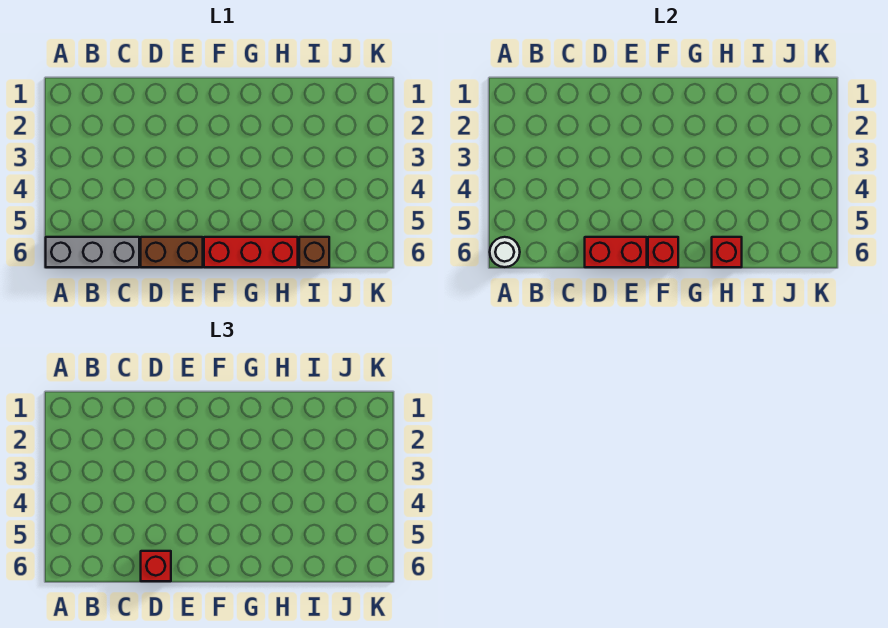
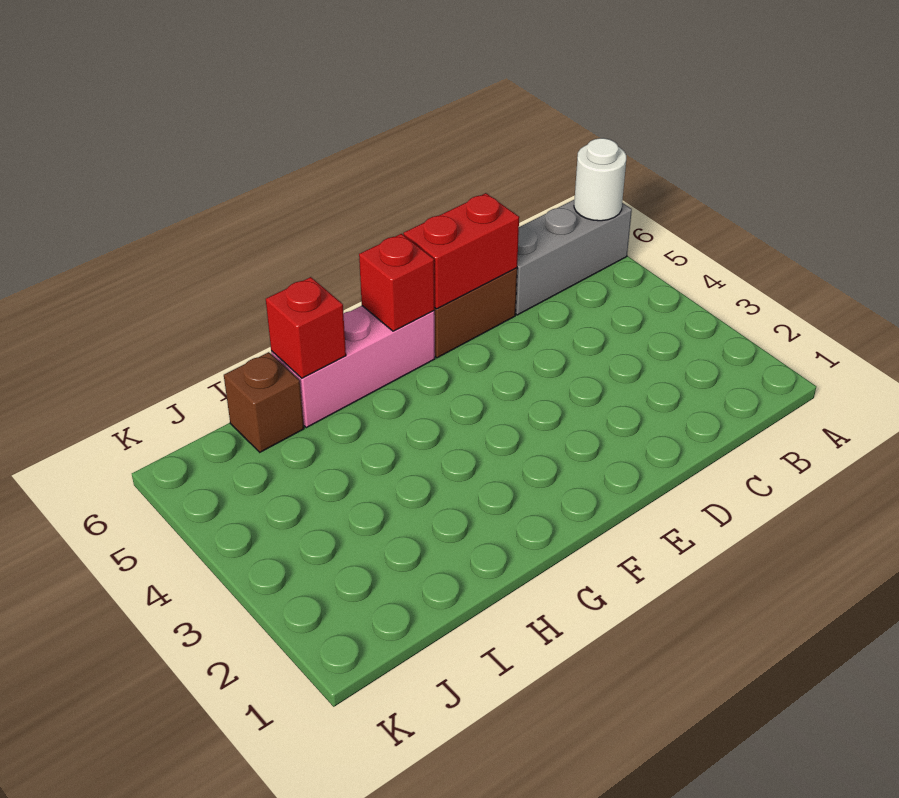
red 1x1 brick [141,551,171,581] -> none
red 1x3 brick [204,237,298,267] -> pink 1x3 brick [271,306,435,428]

